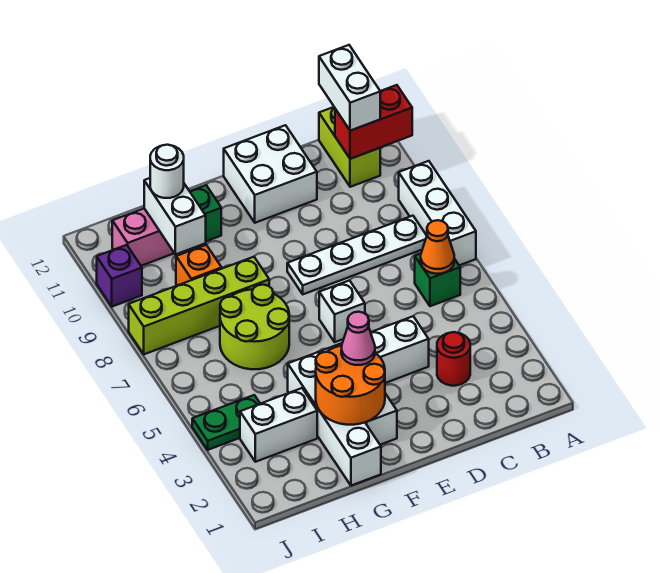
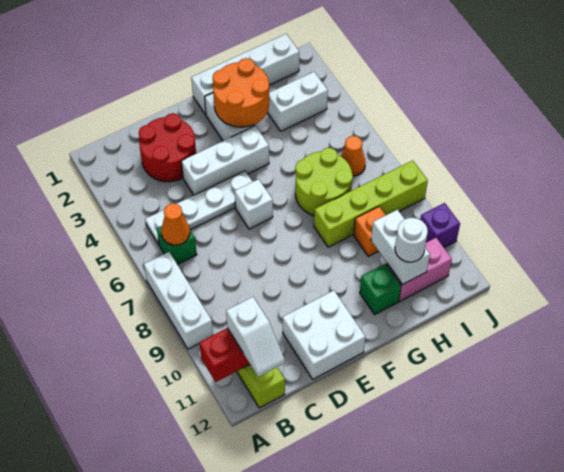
white 1x4 plate [287,216,427,294] -> white 1x4 plate moved to [145,171,252,245]
white 1x2 brick [319,45,380,131] -> white 1x2 slope [226,297,285,377]
red 1x1 round brick [437,332,470,386] -> red 2x2 round brick [139,113,196,182]
pink 1x1 cone [341,312,375,365] -> none
white 1x4 brick [288,352,381,486] -> white 1x4 brick turned to [191,34,299,115]
green 1x2 plate [192,395,260,450] -> none
none -> orange 1x1 cone [341,136,366,176]

